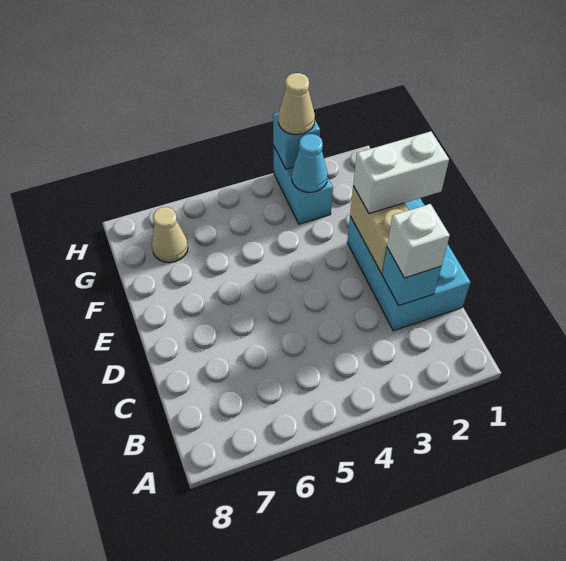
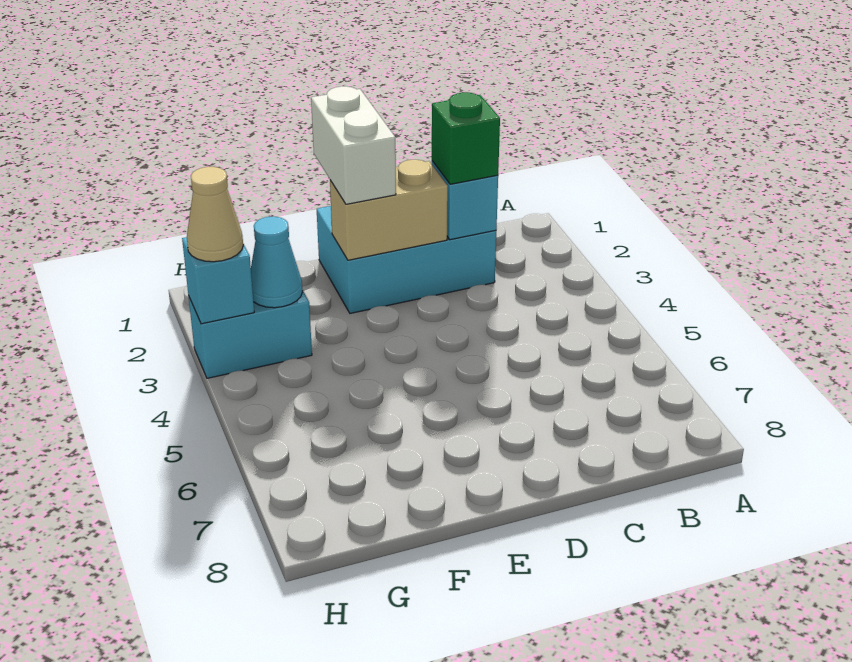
white 1x1 brick [387,204,450,278] -> green 1x1 brick [432,92,500,184]
tan 1x1 cone [152,207,188,263] -> none

